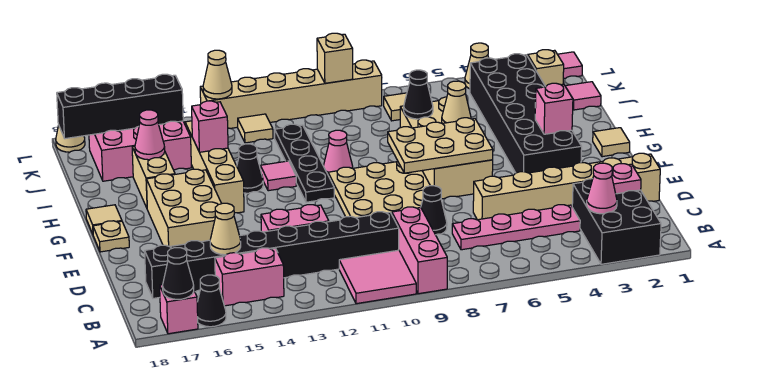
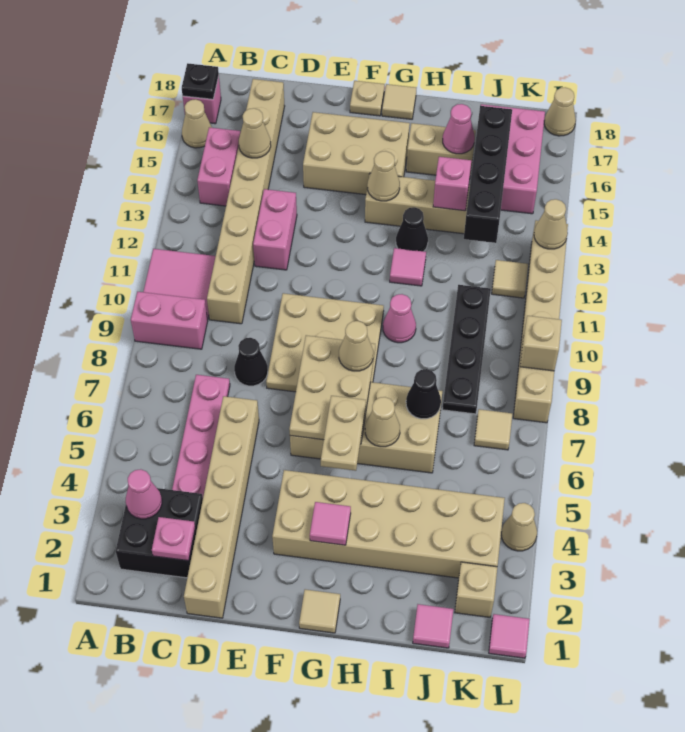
black 2x3 brick [572,179,661,264] -> black 2x2 brick [116,488,203,578]
pink 1x3 brick [392,207,447,294] -> pink 1x2 brick [131,292,208,349]
black 1x1 cone [197,275,226,327] -> tan 1x1 cone [182,99,212,148]
black 1x1 cone [163,248,194,299] -> black 1x1 plate [182,63,219,99]
black 1x8 brick [145,212,399,298] -> tan 1x8 brick [207,79,285,324]
black 2x6 brick [470,54,582,173] -> tan 2x6 brick [272,470,505,578]
pink 1x1 brick [535,83,573,134] -> pink 1x1 tile [310,502,351,545]
none -> tan 1x2 plate [321,396,366,471]
none -> tan 1x1 cone [339,321,373,371]
black 1x4 plate [275,124,334,202] -> black 1x4 plate turned to [442,285,491,414]
none -> tan 1x1 cone [367,151,400,201]
black 1x4 brick [57,74,183,139] -> black 1x4 brick moved to [464,106,512,243]

